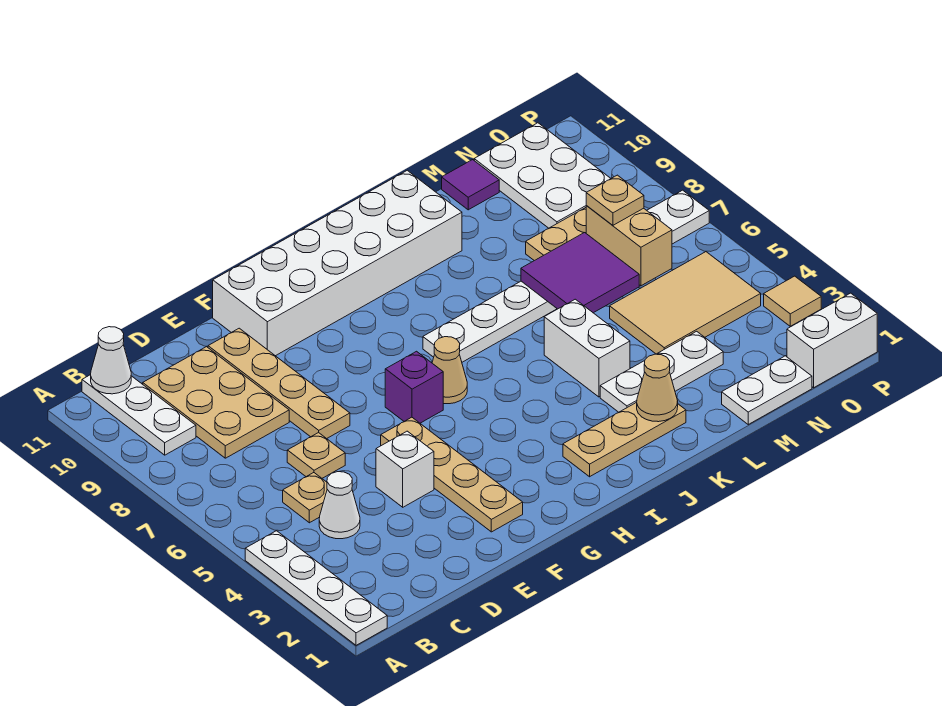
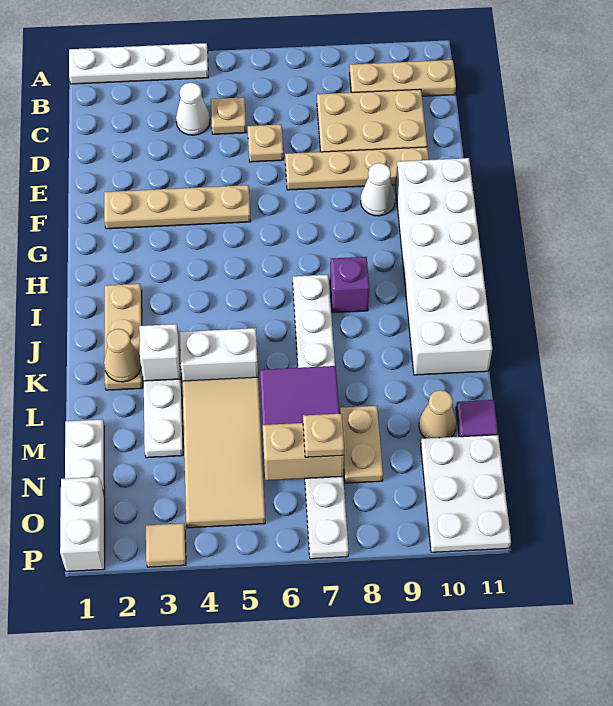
white 1x3 plate [82,375,196,455] -> tan 1x3 plate [350,60,456,96]
white 1x1 cone [91,327,131,394] -> white 1x1 cone moved to [361,163,395,216]
white 1x1 brick [376,431,434,507] -> white 1x1 brick moved to [139,324,181,381]
purple 1x1 brick [385,351,443,423] -> purple 1x1 brick moved to [330,257,369,313]
tan 1x1 cone [432,337,467,404] -> tan 1x1 cone moved to [419,390,456,438]
tan 2x3 tile [610,252,761,354] -> tan 2x4 tile [183,377,265,528]
white 2x3 plate [474,123,611,228] -> white 2x3 plate turned to [421,435,511,552]

